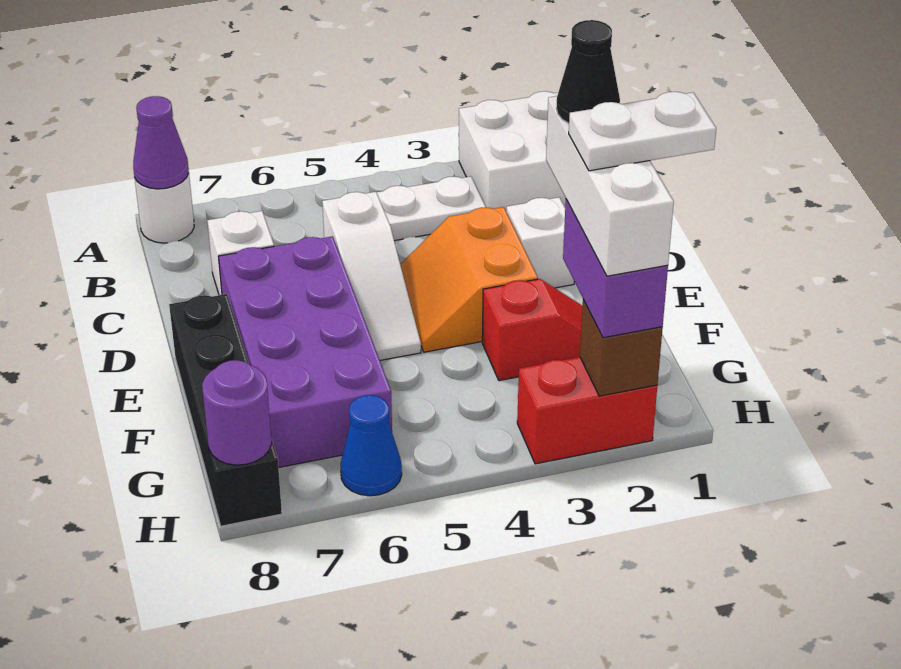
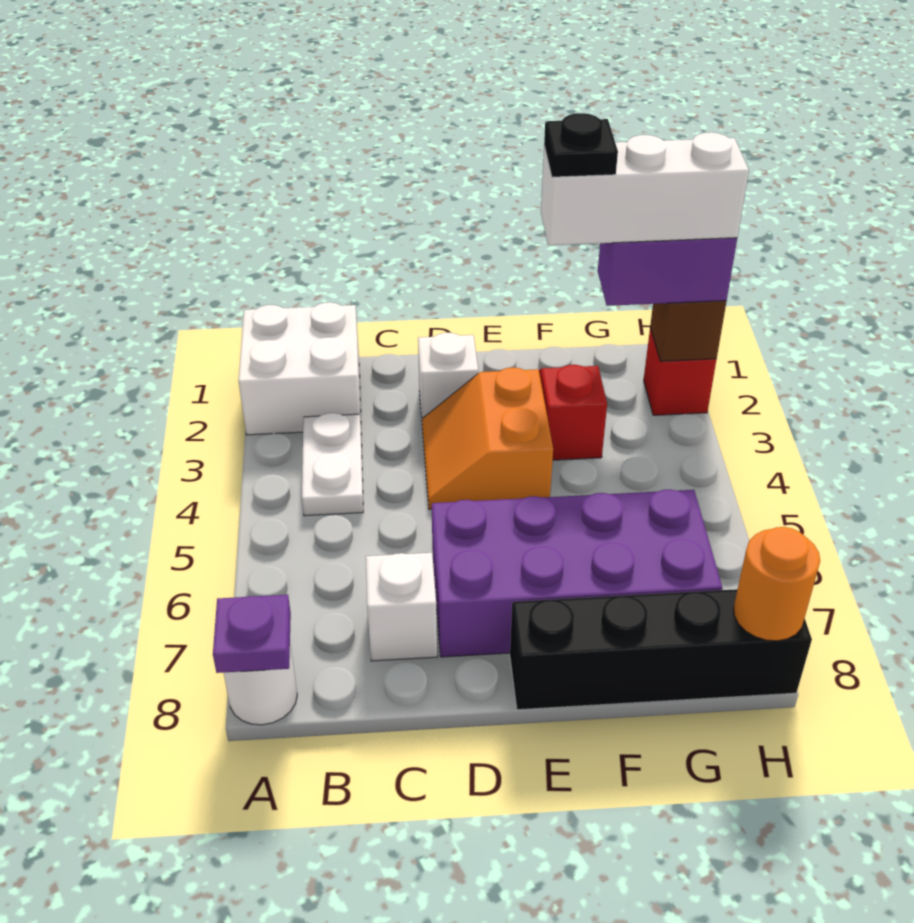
purple 1x1 cone [133,96,189,189] -> purple 1x1 plate [213,595,291,673]
white 1x3 slope [322,192,421,360] -> none
orange 2x2 slope [400,207,538,352] -> orange 2x2 slope turned to [422,367,553,509]
black 1x1 cone [556,20,620,123] -> black 1x1 plate [544,113,618,177]
white 1x2 plate [569,92,716,171] -> none
red 1x2 brick [517,357,657,464] -> red 1x1 brick [644,328,716,415]
blue 1x1 cone [340,395,402,496] -> none
purple 1x1 round brick [202,360,272,465] -> orange 1x1 round brick [734,527,820,641]

